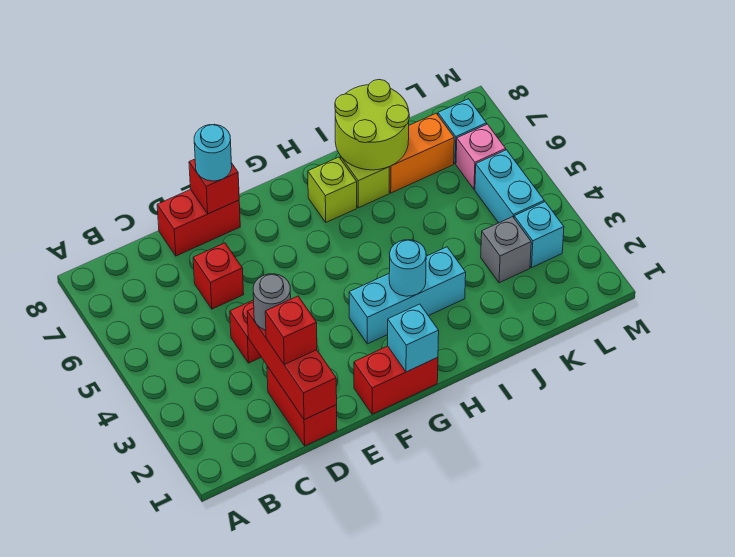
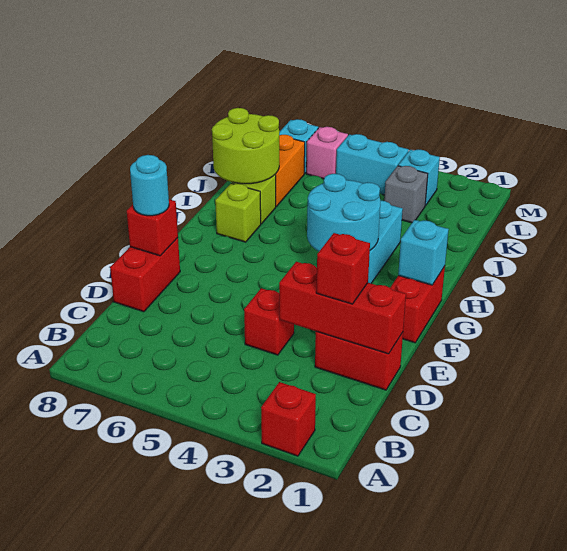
grey 1x1 round brick [253,274,291,330] -> none
red 1x1 brick [193,243,244,309] -> red 1x1 brick moved to [261,382,316,456]
cyan 1x1 round brick [389,240,426,296] -> cyan 2x2 round brick [307,174,380,251]

